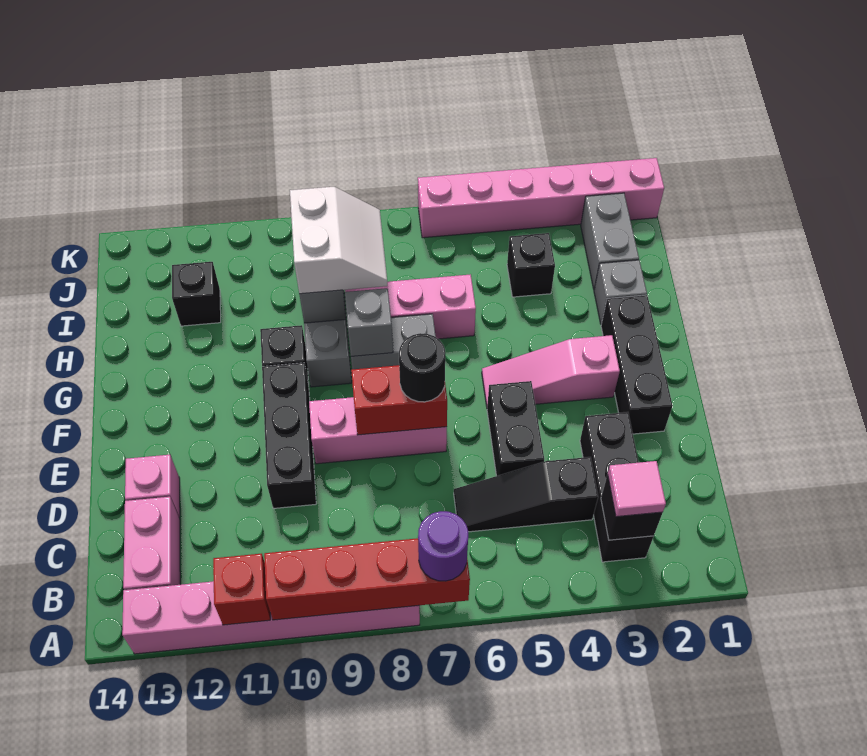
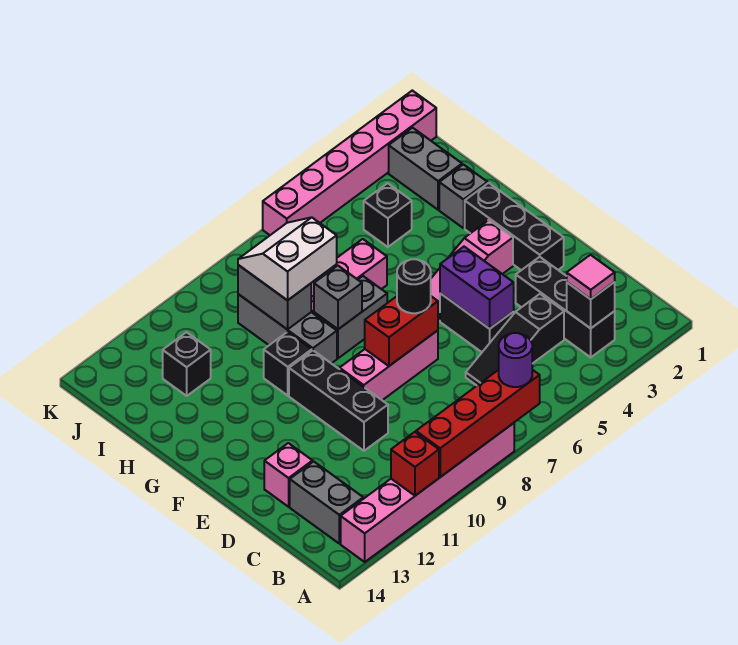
pink 1x2 brick [123,497,180,590] -> grey 1x2 brick [290,461,363,544]
none -> purple 1x2 brick [440,247,514,329]
white 2x2 slope [290,187,388,294] -> white 2x2 slope turned to [238,217,337,300]

